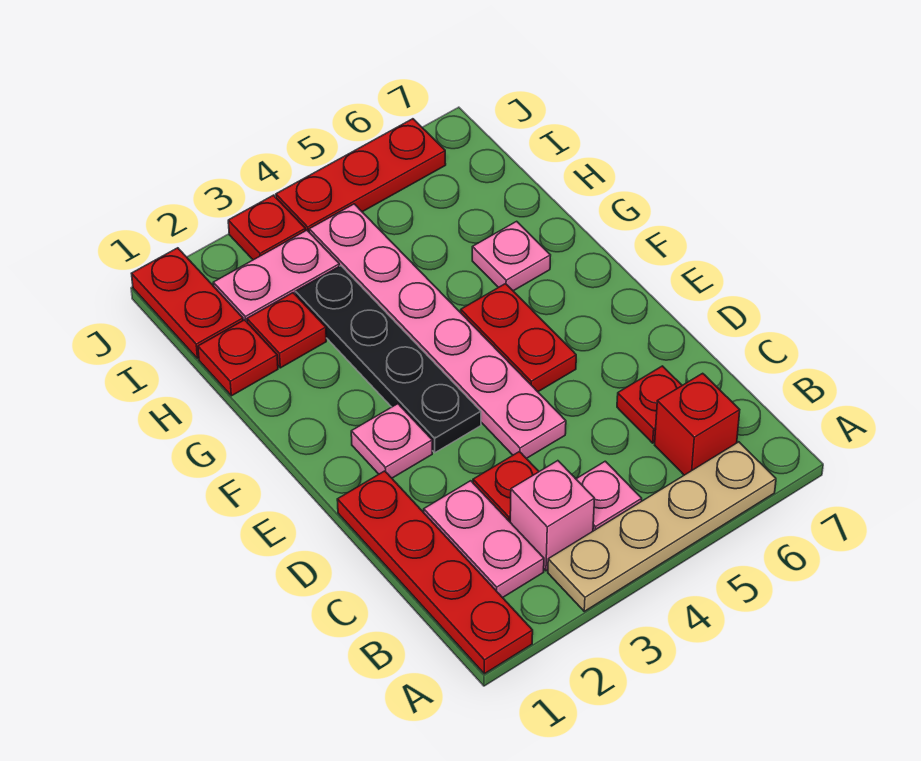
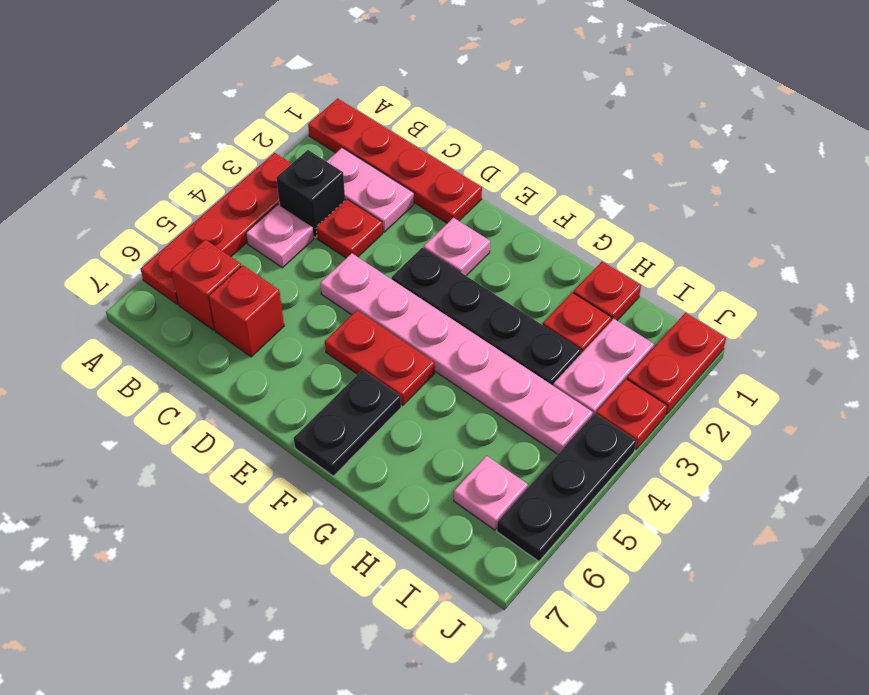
tan 1x4 plate [548,442,776,611] -> red 1x4 plate [141,153,292,304]
pink 1x1 brick [510,461,595,571] -> black 1x1 brick [276,150,345,237]
red 1x1 plate [617,366,682,443] -> red 1x1 brick [209,265,284,357]
none -> black 1x2 plate [294,370,401,476]
pink 1x1 plate [472,221,551,291] -> pink 1x1 plate moved to [454,456,528,530]
red 1x2 plate [131,248,243,358] -> red 1x2 plate turned to [627,313,726,415]
red 1x3 plate [276,119,446,232] -> black 1x3 plate [497,414,637,561]

